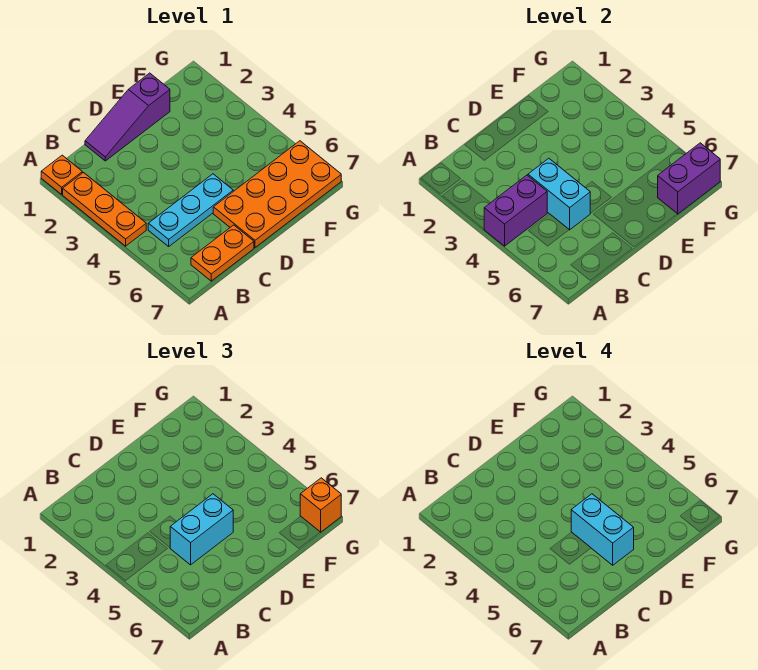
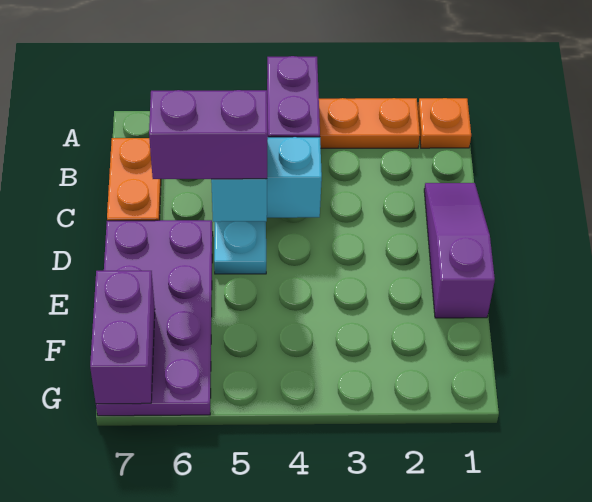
cyan 1x2 brick [571,494,634,565] -> purple 1x2 brick [149,90,268,179]
orange 2x4 plate [213,141,341,247] -> purple 2x4 plate [96,220,213,416]
orange 1x1 brick [300,478,341,532] -> none

